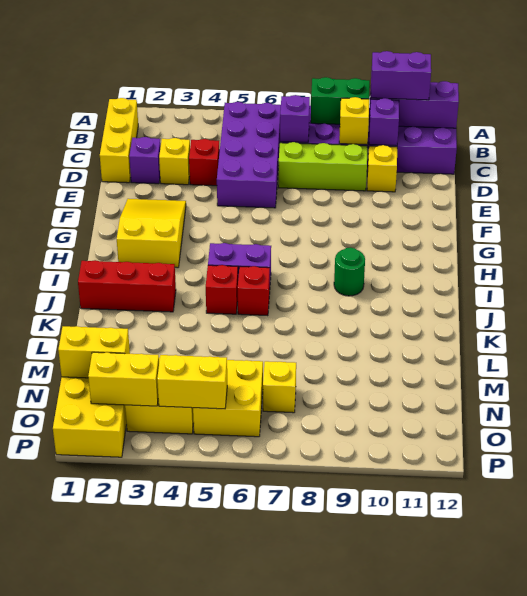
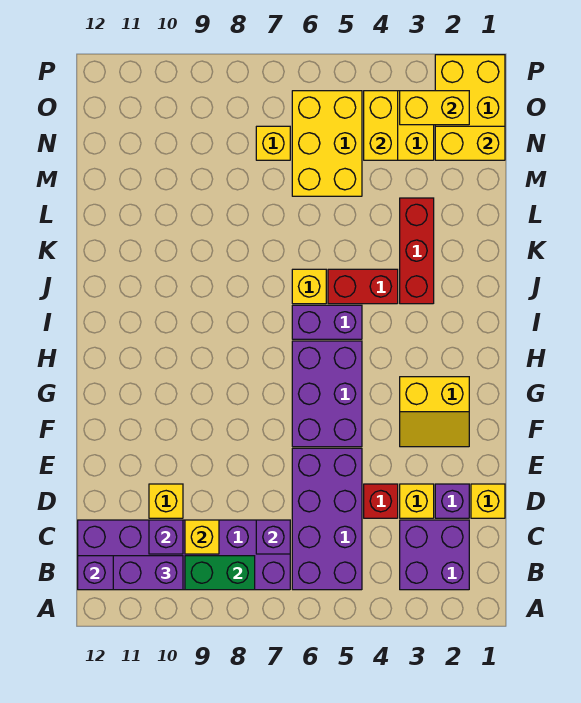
yellow 1x3 brick [100,98,138,183] -> yellow 1x1 brick [471,484,505,518]
none -> purple 2x2 brick [400,520,469,590]
lime 1x3 brick [278,142,367,191] -> none
yellow 2x3 slope [117,199,186,268] -> yellow 2x2 slope [400,377,469,447]
none -> purple 2x3 brick [292,341,362,447]
green 1x1 round brick [334,248,365,296] -> none
red 1x3 brick [78,260,176,312] -> red 1x3 brick turned to [400,198,434,304]
red 1x1 brick [206,265,238,314] -> red 1x2 brick [328,269,398,304]
red 1x1 brick [238,266,270,316] -> yellow 1x1 brick [292,269,326,304]
yellow 2x2 brick [193,360,263,437] -> yellow 2x3 brick [292,91,362,196]
yellow 1x2 brick [157,355,227,409] -> yellow 1x2 brick turned to [364,91,398,160]

